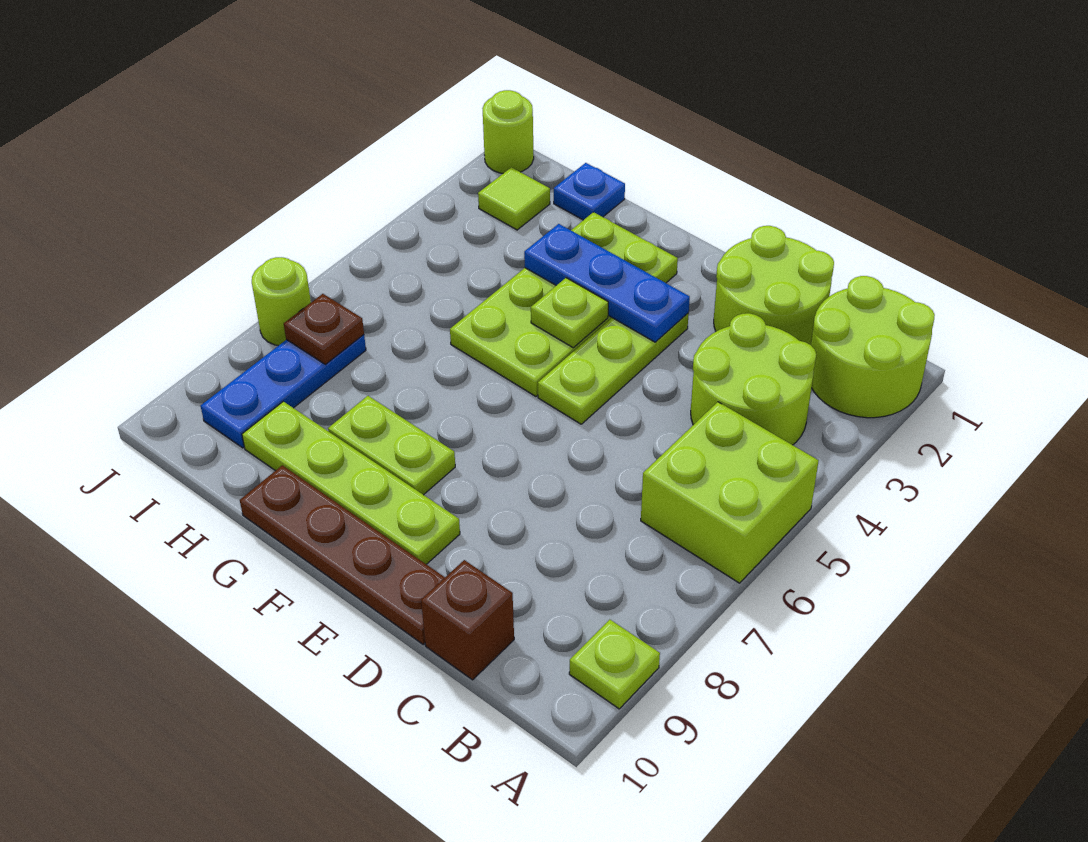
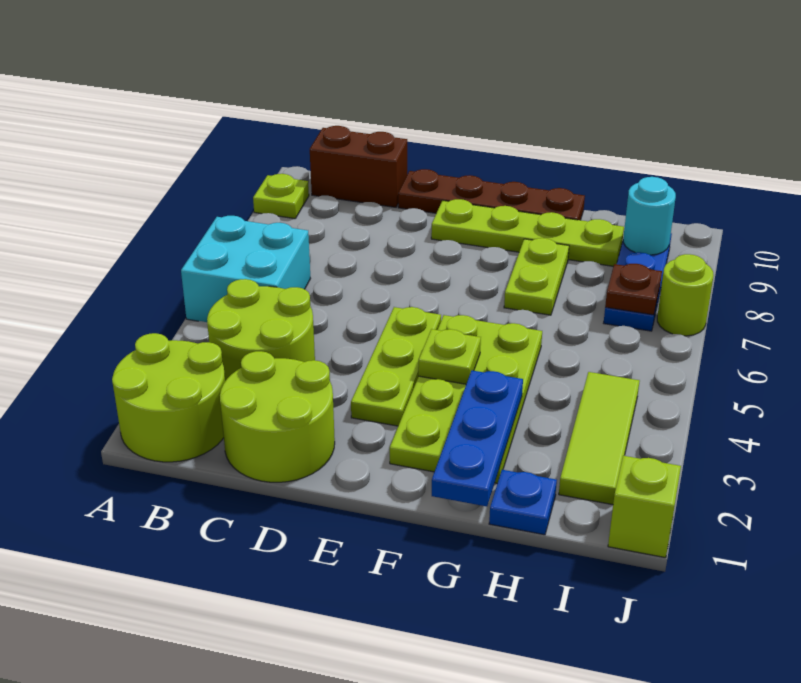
lime 2x2 brick [641,402,818,583] -> cyan 2x2 brick [181,216,310,322]
brown 1x1 brick [421,560,514,680] -> brown 1x2 brick [310,126,407,207]
blue 1x3 plate [524,224,690,342] -> blue 1x3 plate turned to [432,371,523,506]
lime 1x2 plate [328,396,455,495] -> lime 1x2 plate turned to [504,238,569,315]
lime 1x1 tile [478,167,550,230] -> lime 1x3 tile [559,372,639,505]
none -> cyan 1x1 round brick [623,177,676,255]
lime 1x1 round brick [482,90,534,173] -> lime 1x1 brick [608,456,681,558]

